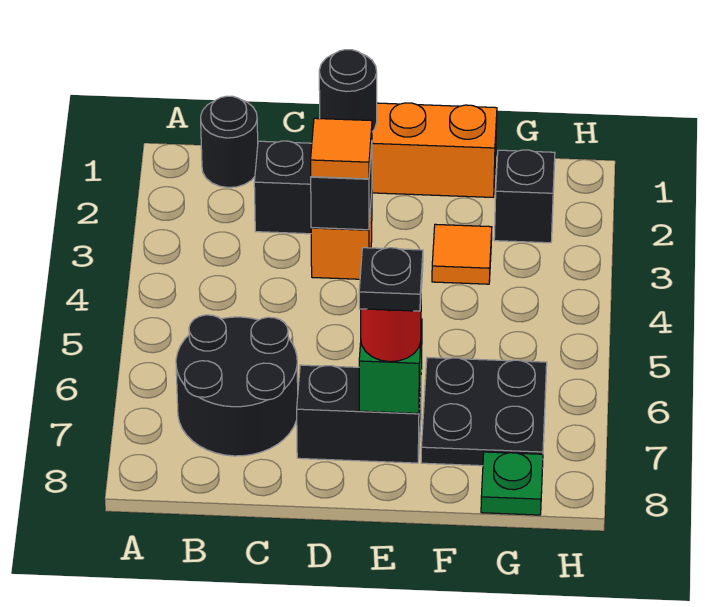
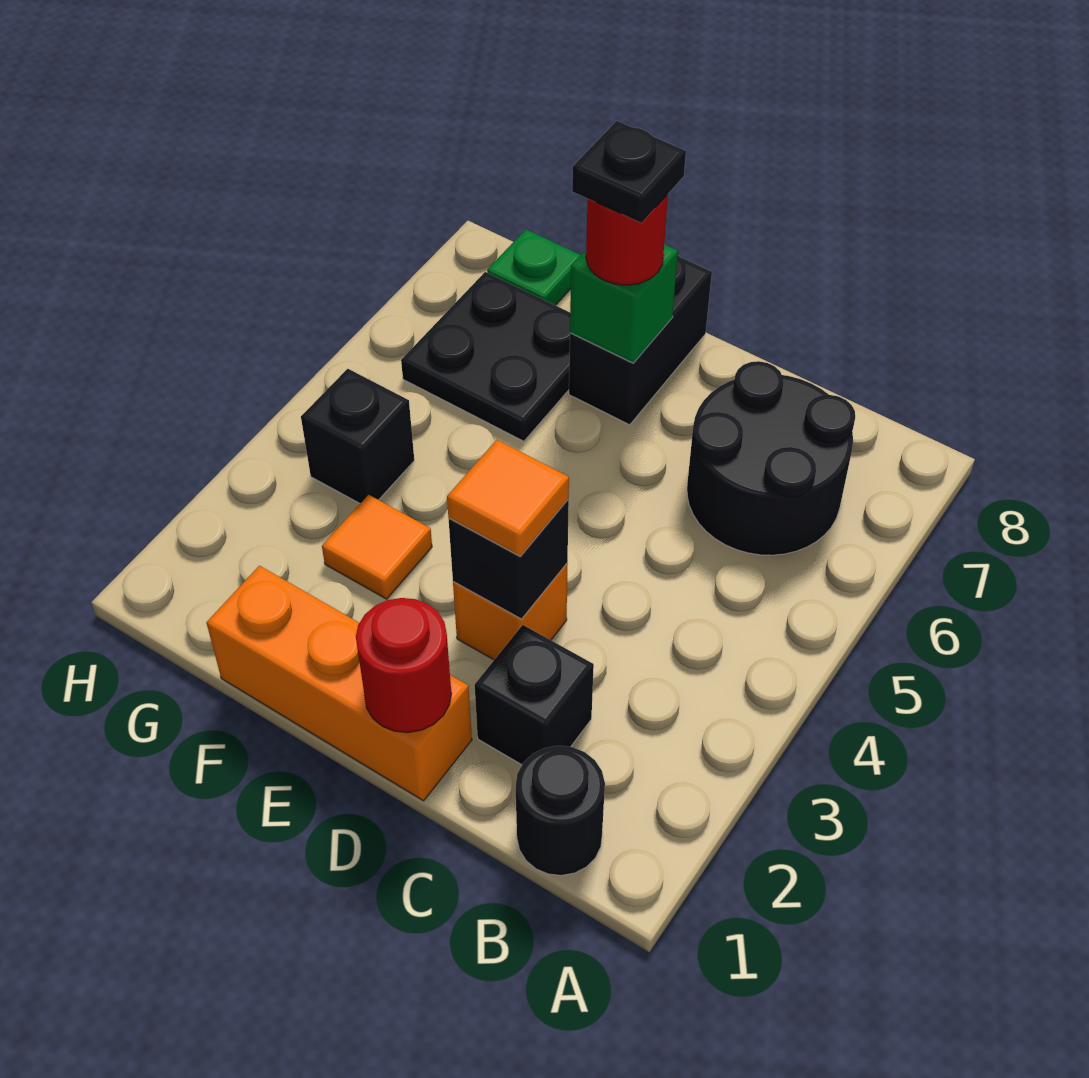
black 1x1 round brick [319,50,377,132] -> red 1x1 round brick [356,598,451,733]
black 1x2 brick [297,365,421,463] -> black 1x2 brick turned to [569,256,712,425]
black 1x1 brick [494,150,555,243] -> black 1x1 brick moved to [301,369,414,503]

